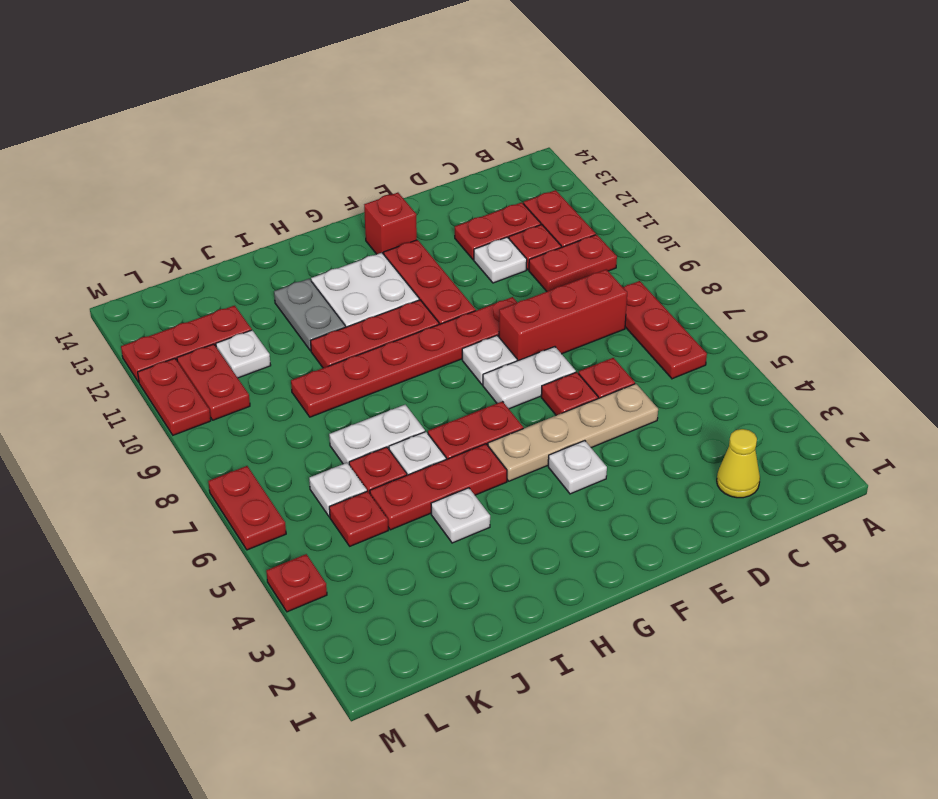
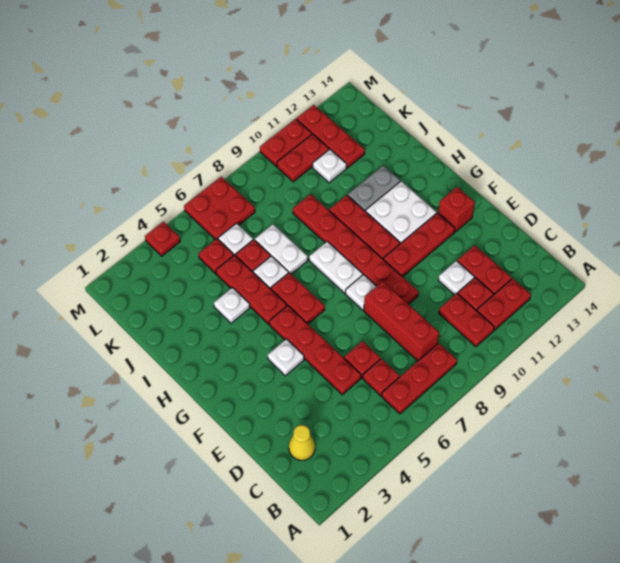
tan 1x4 plate [488,384,658,481] -> red 1x4 plate [269,306,361,395]
red 1x1 plate [541,372,598,415] -> red 1x1 plate moved to [363,359,400,396]
white 1x2 plate [483,347,576,409] -> white 1x2 plate moved to [309,241,363,293]
red 1x2 plate [208,466,286,550] -> red 2x2 plate [184,177,255,240]

